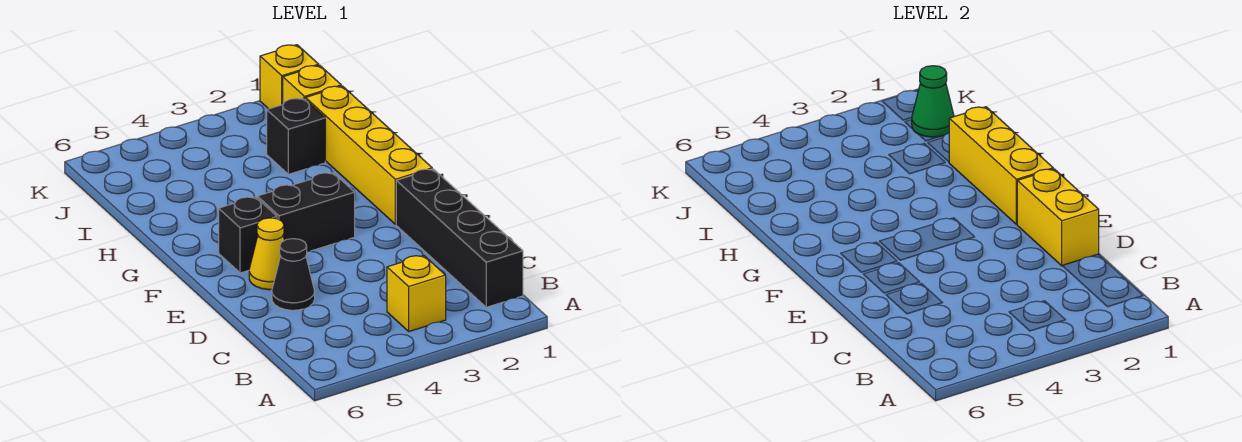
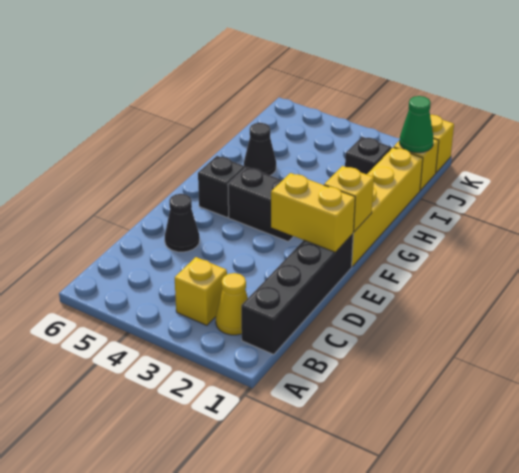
yellow 1x2 brick [1017,169,1099,266] -> yellow 1x2 brick turned to [271,173,355,252]
yellow 1x1 cone [249,218,284,290] -> yellow 1x1 cone moved to [216,273,248,335]
yellow 1x3 brick [949,107,1053,224] -> yellow 1x1 brick [324,166,374,232]
none -> black 1x1 cone [244,123,276,176]

